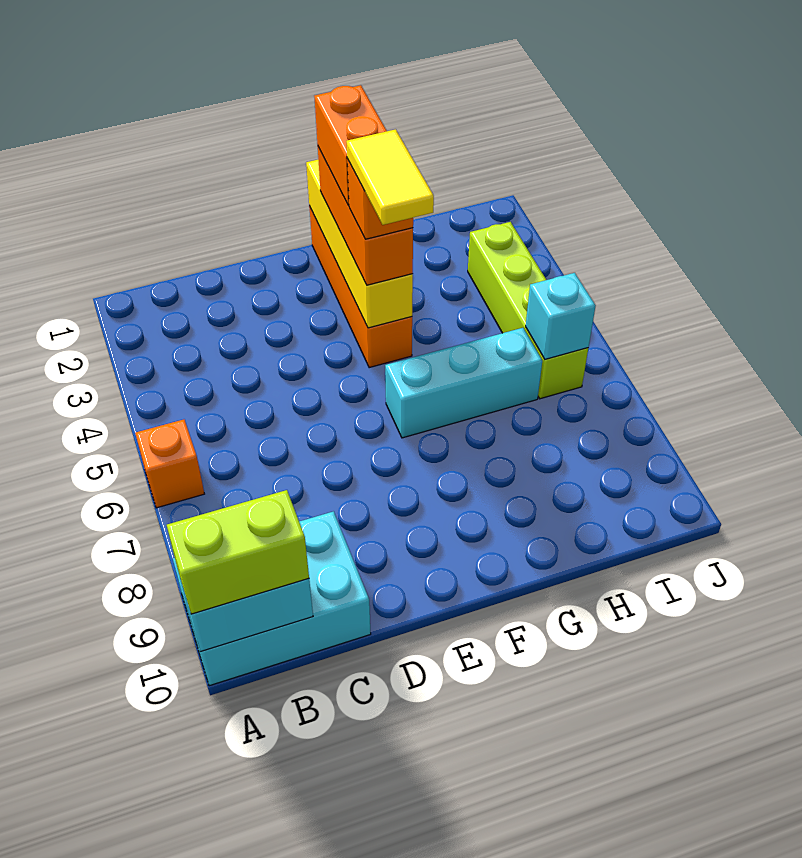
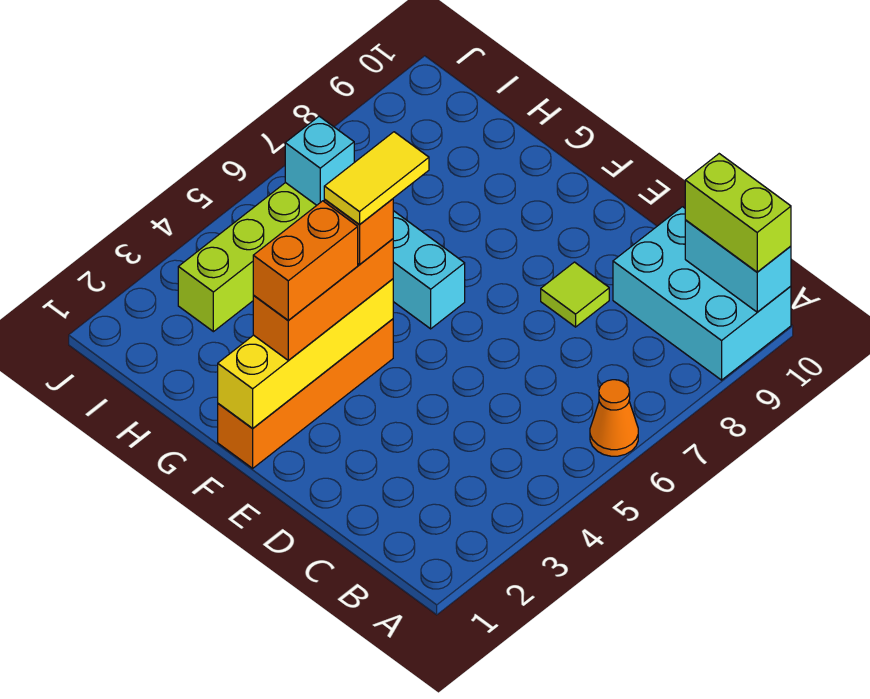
orange 1x1 brick [135,420,204,508] -> orange 1x1 cone [590,380,638,456]
none -> lime 1x1 tile [541,262,609,327]

